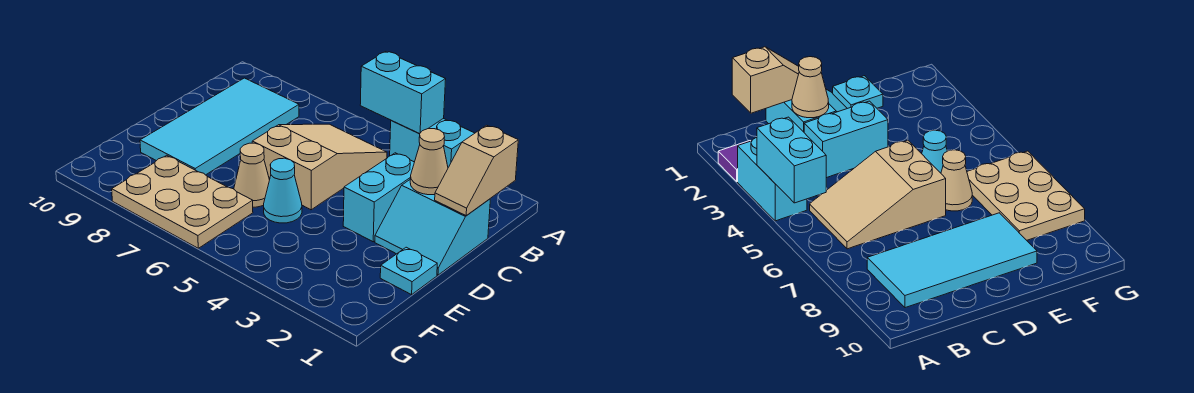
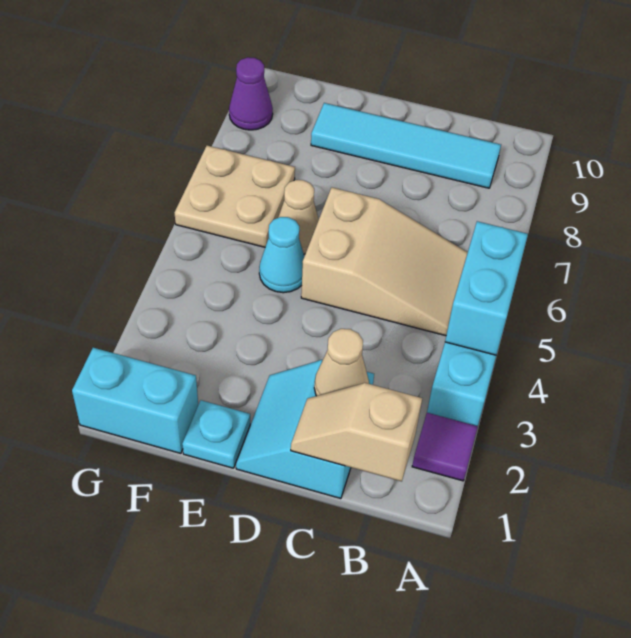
cyan 2x4 tile [140,78,299,175] -> cyan 1x4 tile [311,103,501,188]
cyan 1x2 brick [343,153,414,242] -> cyan 1x2 brick moved to [72,348,198,453]
tan 2x3 plate [112,155,253,248] -> tan 2x2 plate [174,146,295,247]
none -> purple 1x1 cone [229,57,273,130]

